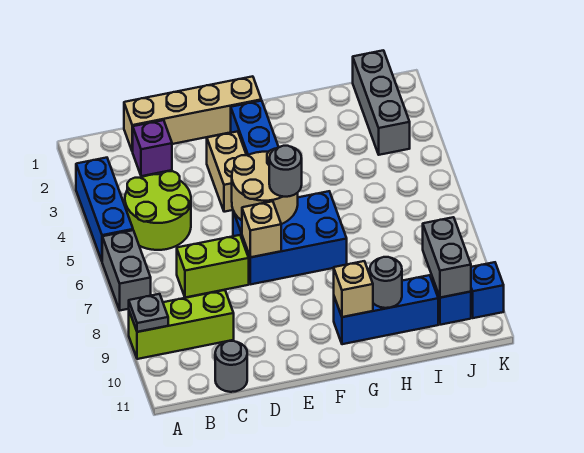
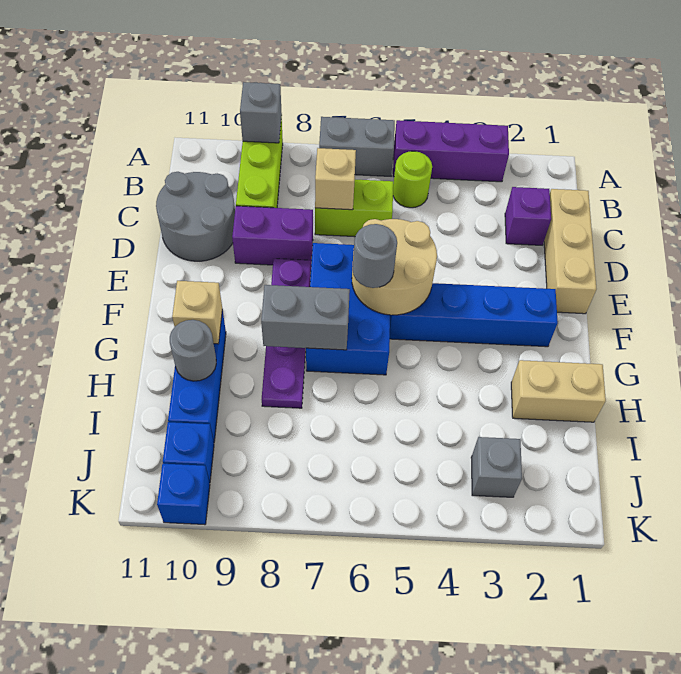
blue 1x3 brick [76,158,133,261] -> purple 1x3 brick [393,120,509,182]
grey 1x1 plate [129,294,168,332] -> grey 1x1 brick [240,82,282,143]
lime 2x2 round brick [125,171,191,250] -> lime 1x1 round brick [393,151,432,208]
tan 1x4 brick [124,76,261,152] -> tan 1x3 brick [544,189,596,314]
lime 1x2 brick [177,235,249,298] -> lime 1x2 brick turned to [315,180,393,237]
grey 1x1 round brick [215,341,247,392] -> grey 2x2 round brick [156,172,235,261]
none -> purple 1x2 brick [232,206,313,265]
tan 1x2 brick [207,131,246,212] -> tan 1x2 brick moved to [511,360,606,422]
tan 1x1 brick [242,201,281,257] -> tan 1x1 brick moved to [315,148,356,210]
none -> purple 1x4 plate [262,259,311,408]
grey 1x3 brick [353,50,410,155] -> grey 1x1 brick [471,437,522,497]
grey 1x2 brick [423,217,471,298] -> grey 1x2 brick moved to [261,285,350,350]

